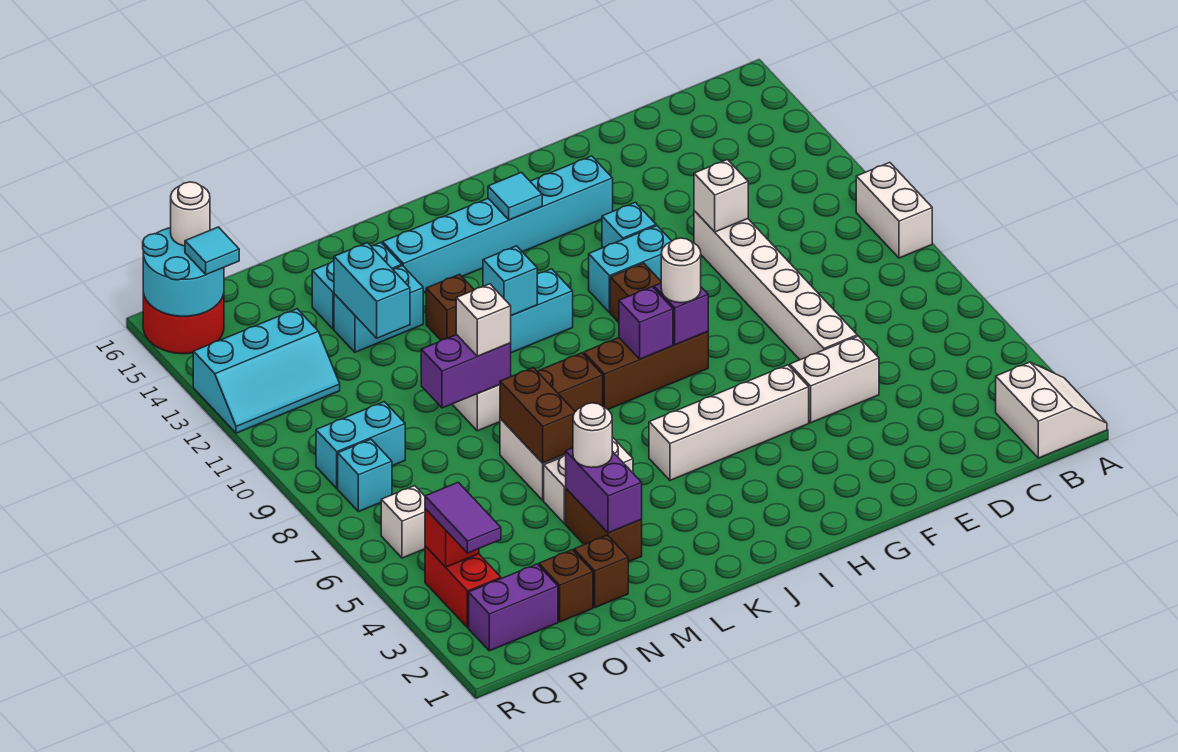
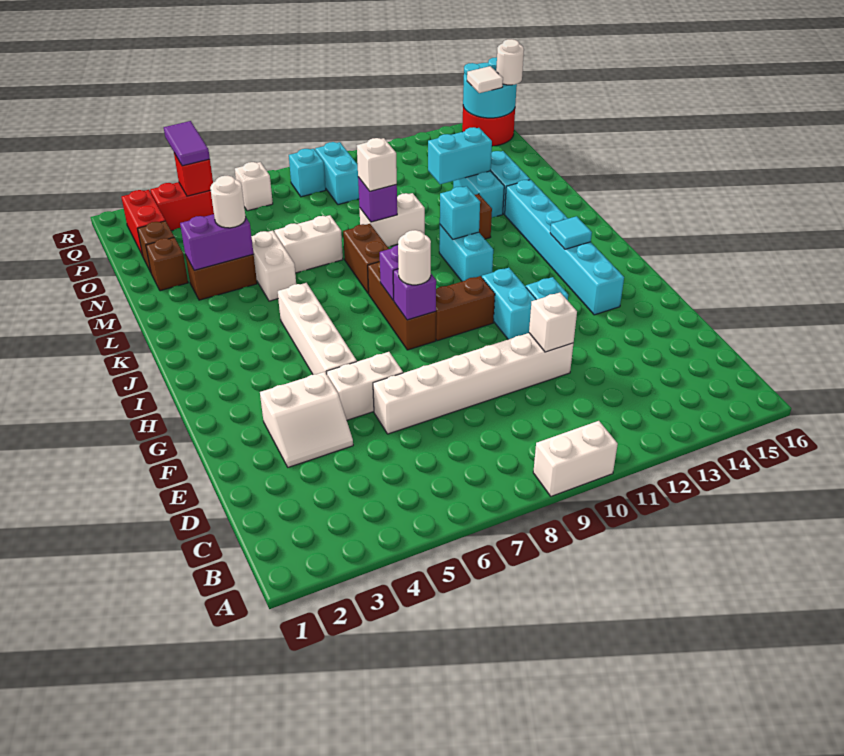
white 2x2 slope [996,362,1107,458] -> white 2x2 slope moved to [260,372,353,467]
white 1x2 brick [790,336,879,423] -> white 1x2 brick turned to [327,352,403,420]
brown 1x2 brick [500,368,575,463] -> none
purple 1x2 brick [421,335,511,408] -> purple 1x1 brick [358,177,397,222]
purple 1x2 brick [469,564,558,651] -> red 1x2 brick [122,190,165,254]
cyan 2x3 slope [193,309,340,433] -> none
purple 1x2 tile [425,482,501,553] -> purple 1x2 tile turned to [164,121,210,166]
cyan 1x1 tile [185,227,239,275] -> white 1x1 tile [467,66,503,93]

